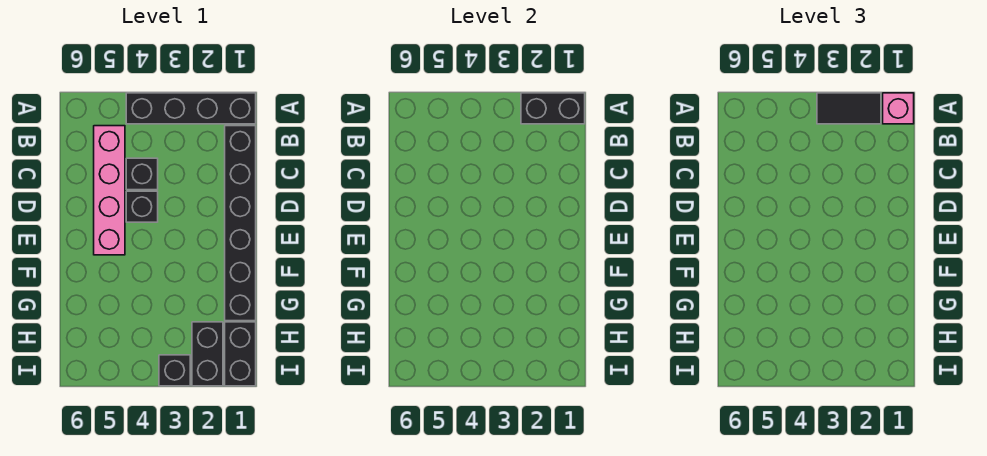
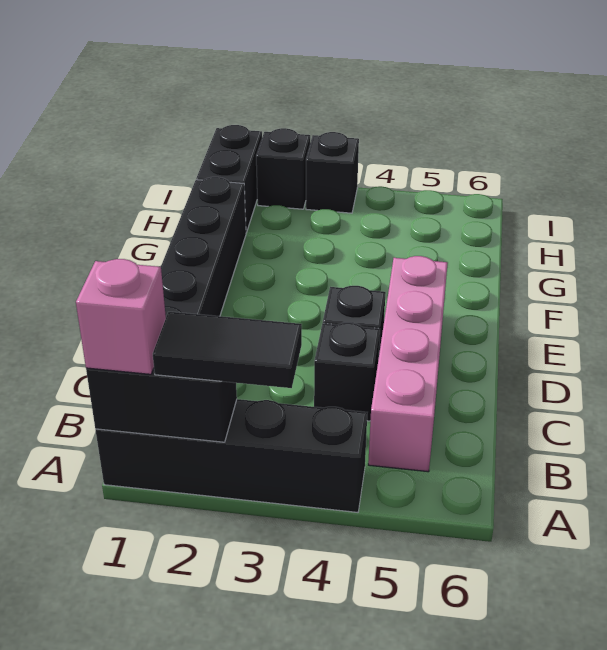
black 1x2 brick [192,322,223,386] -> black 1x1 brick [256,128,310,209]

